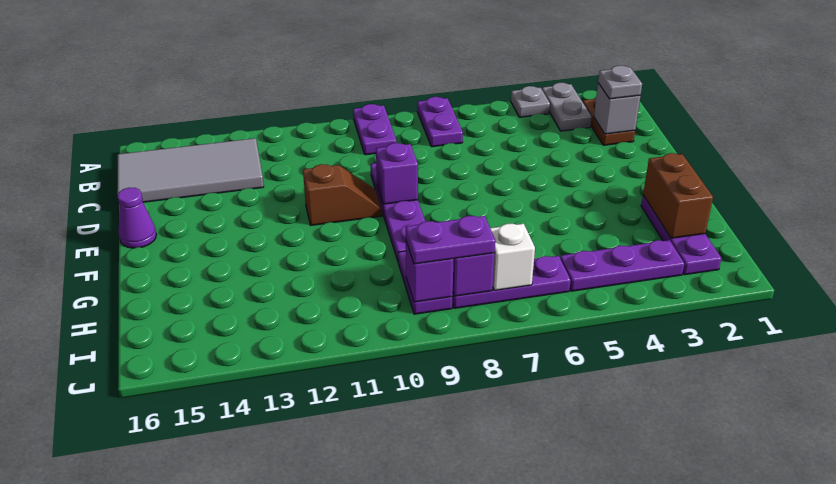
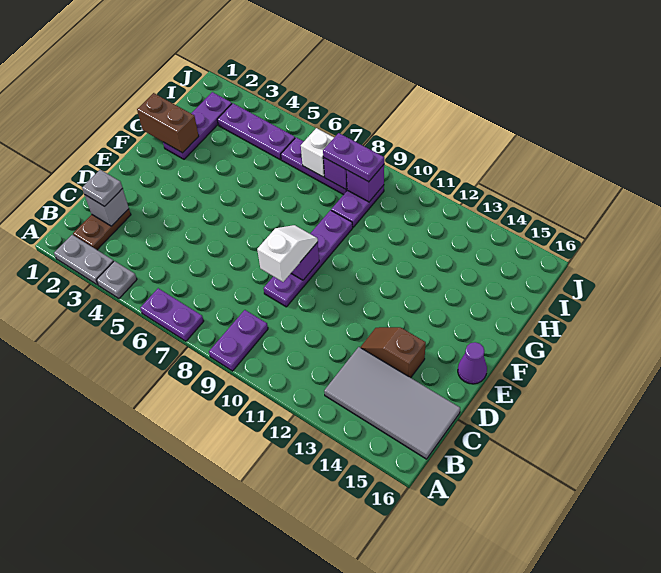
grey 1x2 plate [542,83,592,131] -> grey 1x2 plate turned to [54,235,114,285]
purple 1x2 plate [417,97,463,147] -> purple 1x2 plate turned to [140,288,204,341]
none -> white 1x2 slope [257,225,318,282]
brown 1x2 slope [303,164,382,225] -> brown 1x2 slope moved to [360,327,426,378]
brown 1x2 brick [643,153,713,238] -> brown 1x2 brick turned to [137,93,199,153]

